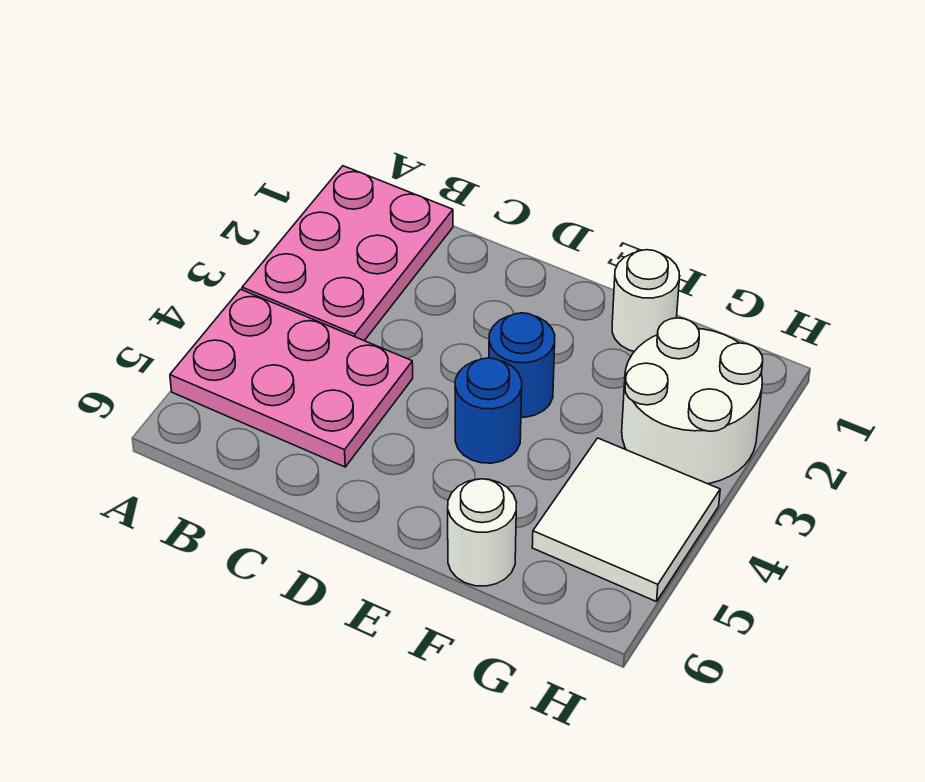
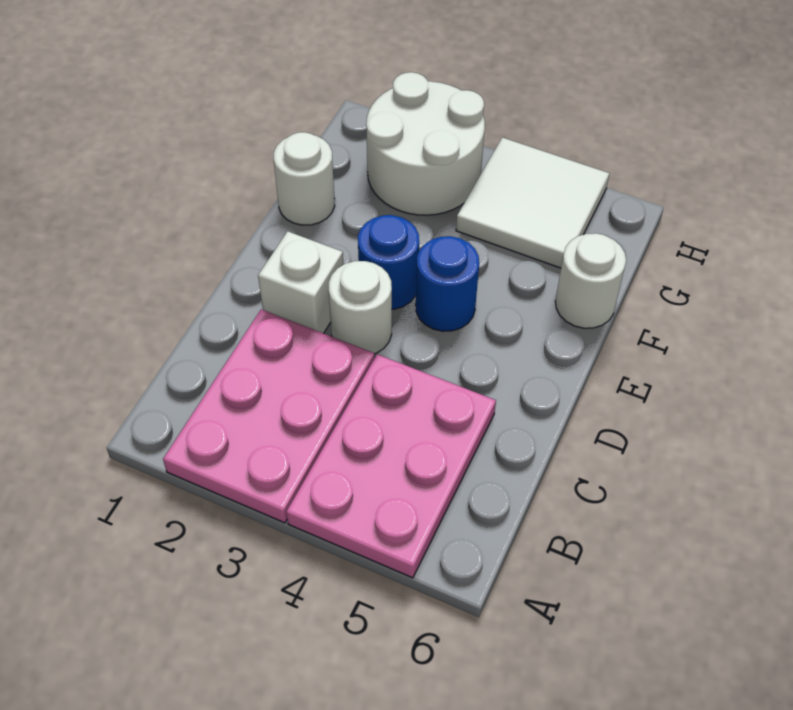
pink 2x3 plate [242,166,453,341] -> pink 2x3 plate turned to [163,309,374,523]
none -> white 1x1 brick [258,231,343,333]
none -> white 1x1 round brick [329,261,392,354]

